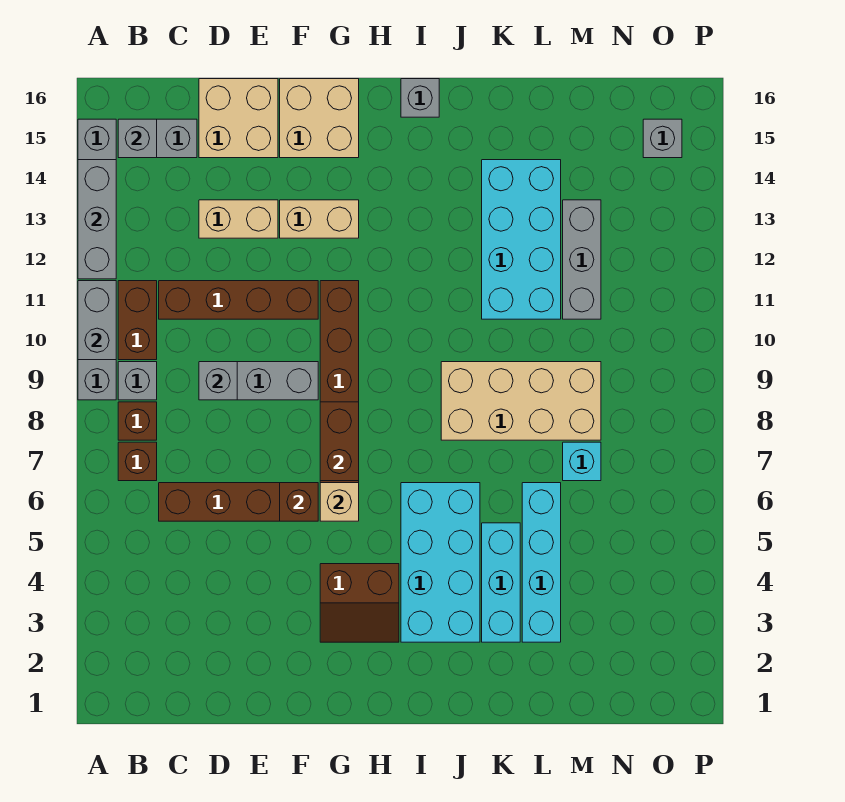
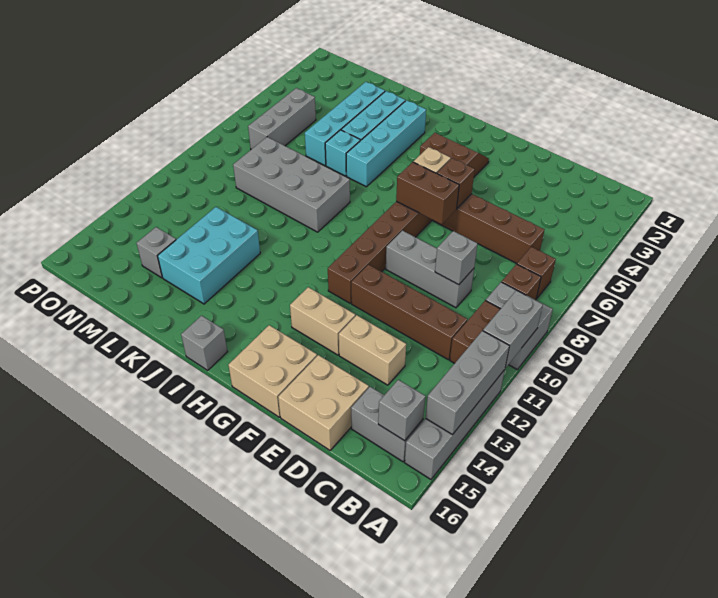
brown 1x2 brick [320,402,359,481] -> brown 1x2 brick turned to [396,162,459,224]
cyan 2x4 brick [401,483,480,642] -> cyan 1x4 brick [346,100,426,187]
tan 2x4 brick [441,362,601,440] -> grey 2x4 brick [233,137,350,232]
cyan 2x4 brick [482,160,561,319] -> cyan 2x3 brick [158,207,260,304]
cyan 1x1 brick [563,442,601,481] -> cyan 1x1 brick moved to [325,130,360,176]
grey 1x3 brick [563,200,601,319] -> grey 1x3 brick moved to [248,88,316,149]
grey 1x1 brick [643,119,682,158] -> grey 1x1 brick moved to [137,227,176,278]

